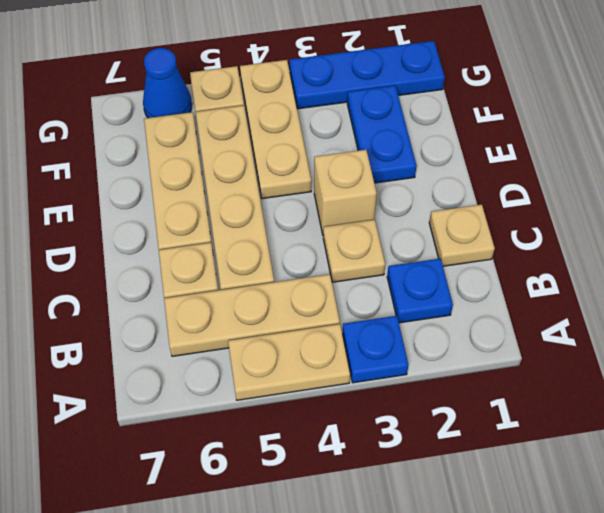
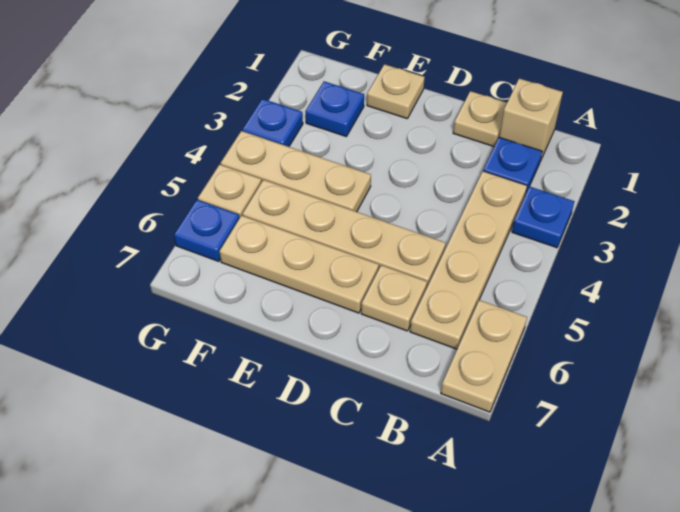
tan 1x2 plate [228,324,350,400] -> tan 1x2 plate moved to [441,300,527,412]
tan 1x3 plate [164,274,340,356] -> tan 1x4 plate [410,171,527,349]
tan 1x1 plate [323,220,385,282] -> tan 1x1 plate moved to [367,64,425,119]
tan 1x1 brick [314,150,377,234] -> tan 1x1 brick moved to [499,79,563,161]
blue 1x2 plate [347,86,416,183] -> blue 1x1 plate [305,81,364,137]
blue 1x3 plate [290,41,445,109] -> blue 1x1 plate [242,99,303,147]
blue 1x1 cone [143,48,192,118] -> blue 1x1 plate [174,200,239,261]

